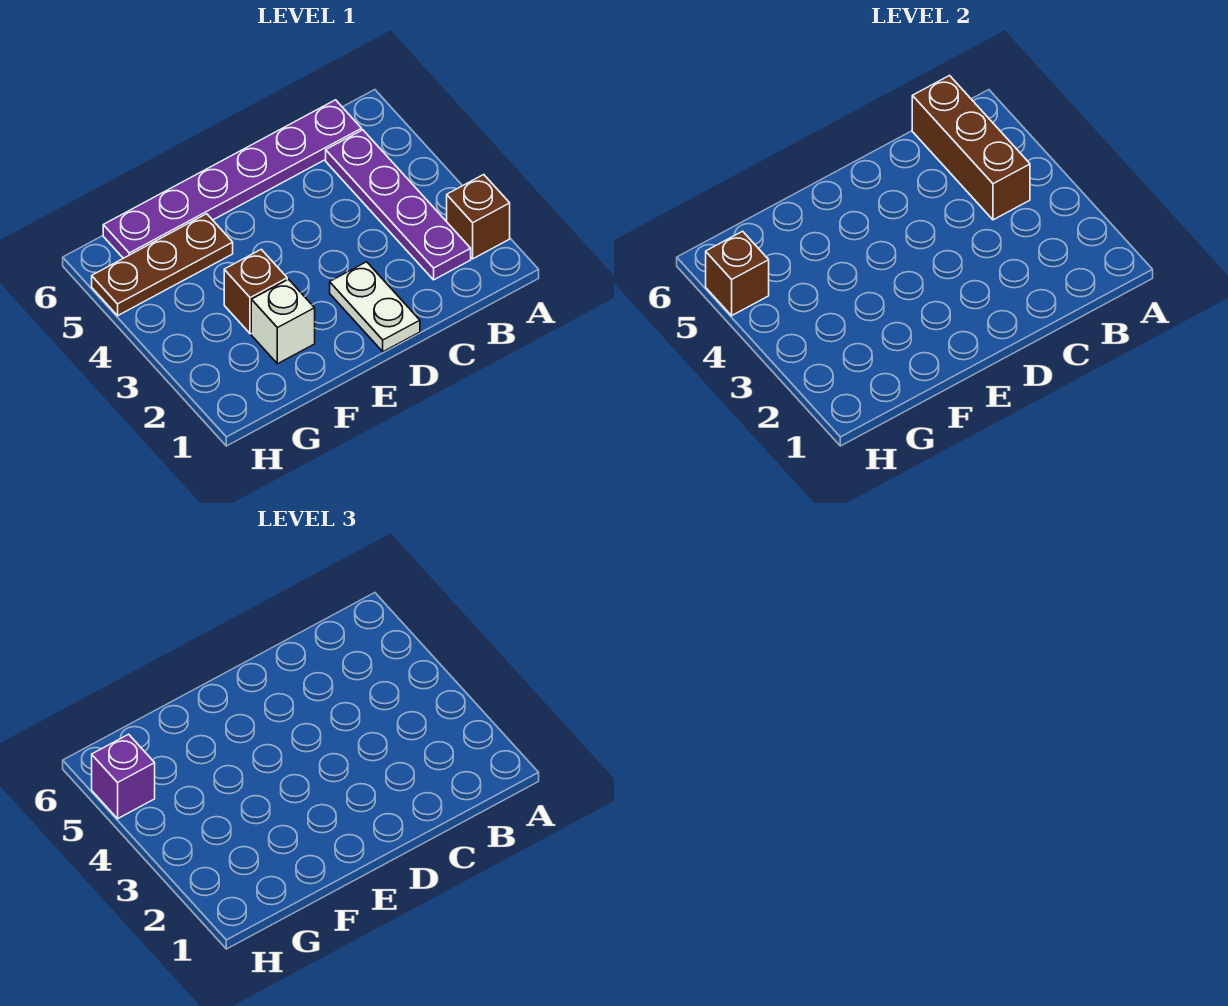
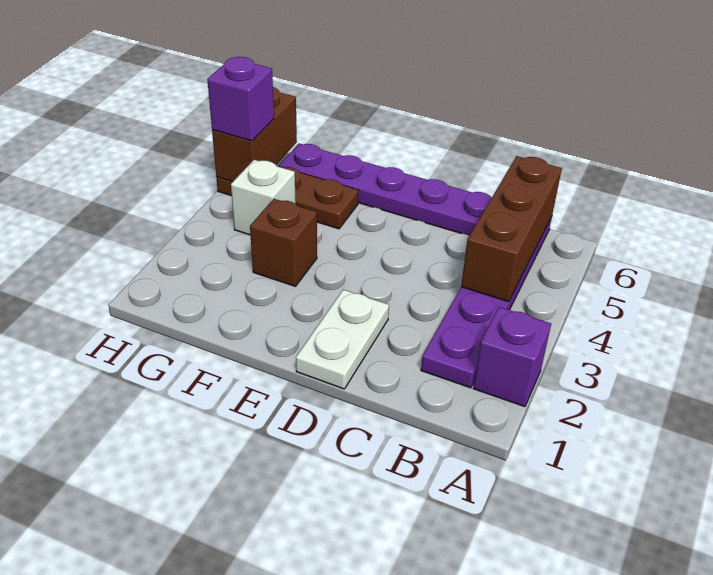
brown 1x1 brick [447,175,510,259] -> purple 1x1 brick [473,307,551,407]
white 1x1 brick [251,279,315,364] -> white 1x1 brick moved to [231,160,296,235]
brown 1x1 brick [706,231,769,316] -> brown 1x2 brick [212,87,297,182]

